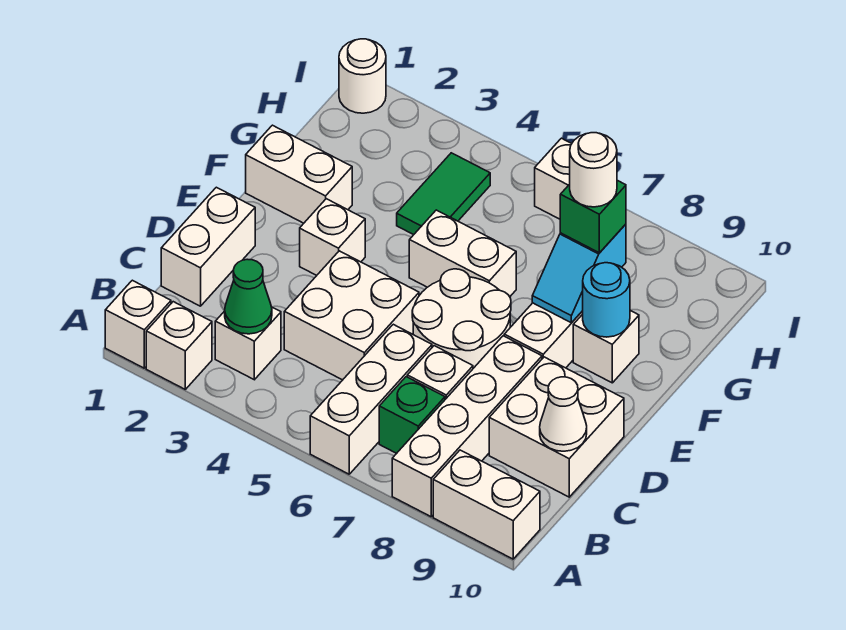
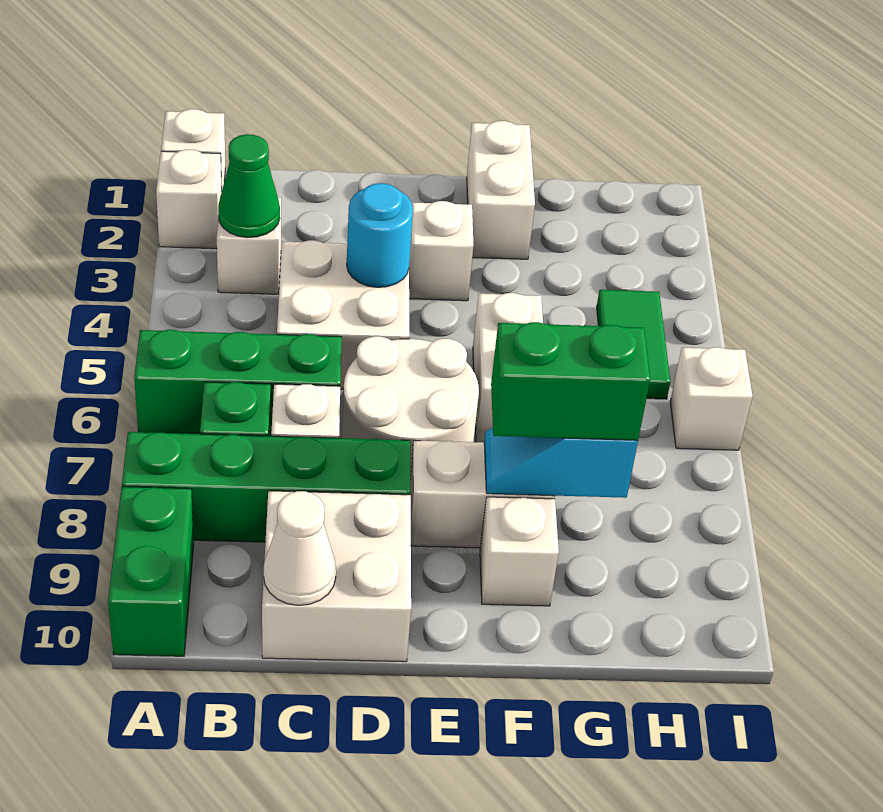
white 1x3 brick [310,324,432,474] -> green 1x3 brick [134,330,342,434]
white 1x4 brick [392,336,542,517] -> green 1x4 brick [122,432,410,542]
white 1x2 brick [433,450,540,559] -> green 1x2 brick [108,487,194,656]
white 1x2 brick [161,187,255,306] -> none
cyan 1x1 round brick [583,263,630,337] -> cyan 1x1 round brick moved to [347,183,413,287]
green 1x2 tile [397,153,490,235] -> green 1x2 tile turned to [597,290,670,399]
green 1x1 brick [560,180,626,253] -> green 1x2 brick [491,322,650,440]
white 1x1 round brick [570,133,617,207] -> none
white 1x1 round brick [339,39,386,113] -> none

